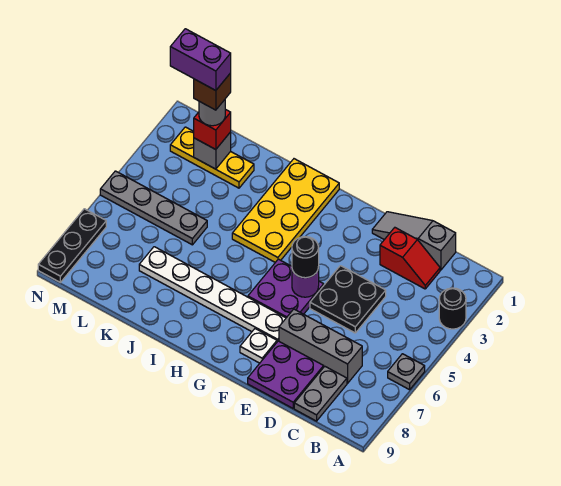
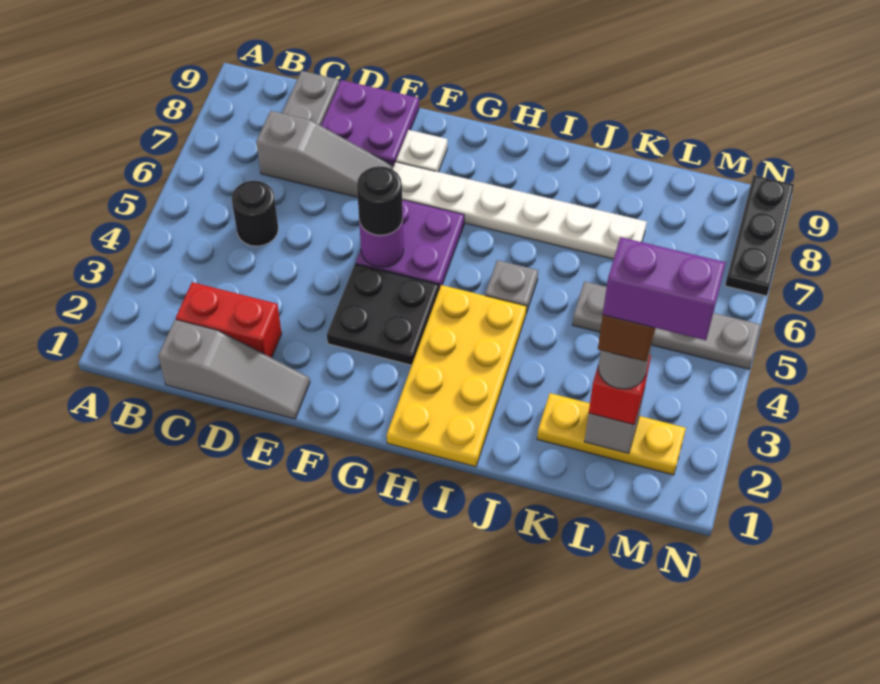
black 1x1 round brick [439,288,466,329] -> black 1x1 round brick moved to [232,181,278,246]
grey 1x1 plate [388,354,425,390] -> grey 1x1 plate moved to [485,260,538,313]
red 1x2 slope [380,228,440,289] -> red 1x2 brick [176,282,282,358]
grey 1x3 brick [279,309,362,383] -> grey 1x3 slope [256,111,394,197]
black 2x2 plate [310,266,386,333] -> black 2x2 plate moved to [327,264,439,365]

